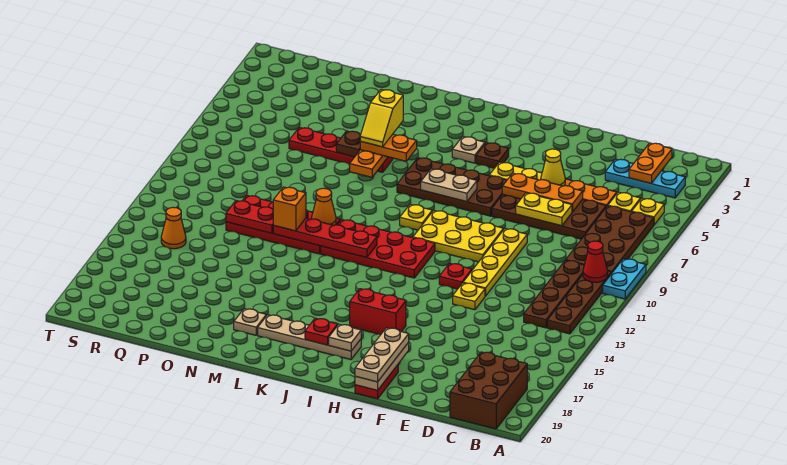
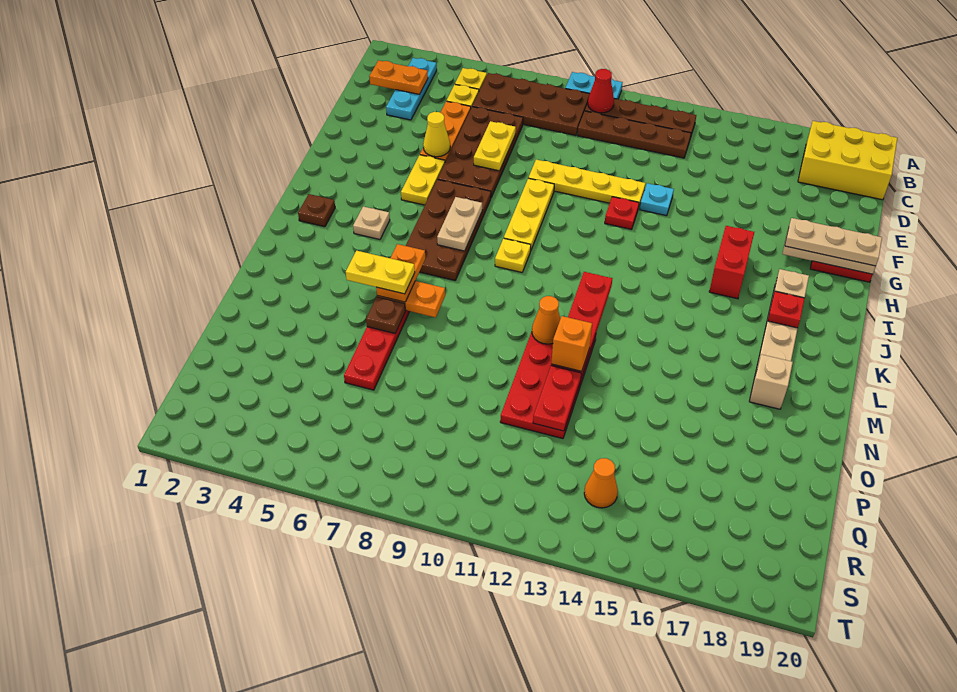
brown 2x3 brick [450,352,527,429] -> yellow 2x3 brick [798,121,897,200]
orange 1x3 plate [502,173,583,212] -> none
yellow 1x1 plate [453,283,485,310] -> cyan 1x1 plate [640,183,674,216]
yellow 2x3 plate [413,210,504,262] -> yellow 1x3 plate [504,178,554,251]
brown 1x1 plate [476,143,509,168] -> brown 1x1 plate moved to [298,194,335,227]
red 2x4 plate [321,220,435,278] -> none
yellow 1x2 slope [360,90,403,147] -> yellow 1x2 plate [346,251,415,294]
tan 1x1 plate [234,309,266,335] -> tan 1x1 brick [749,354,793,409]

